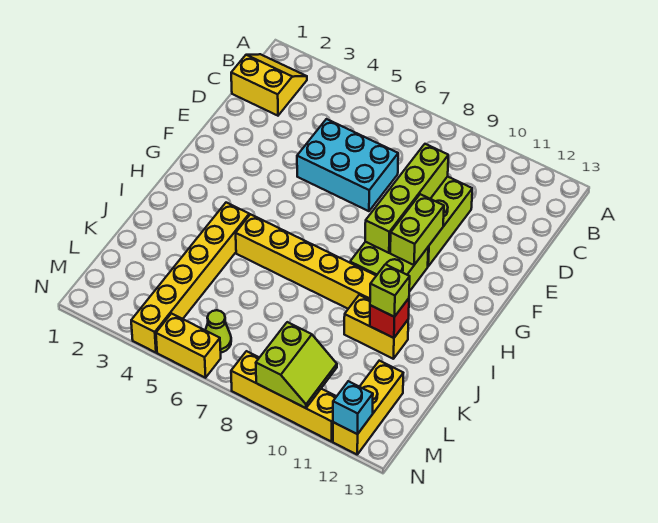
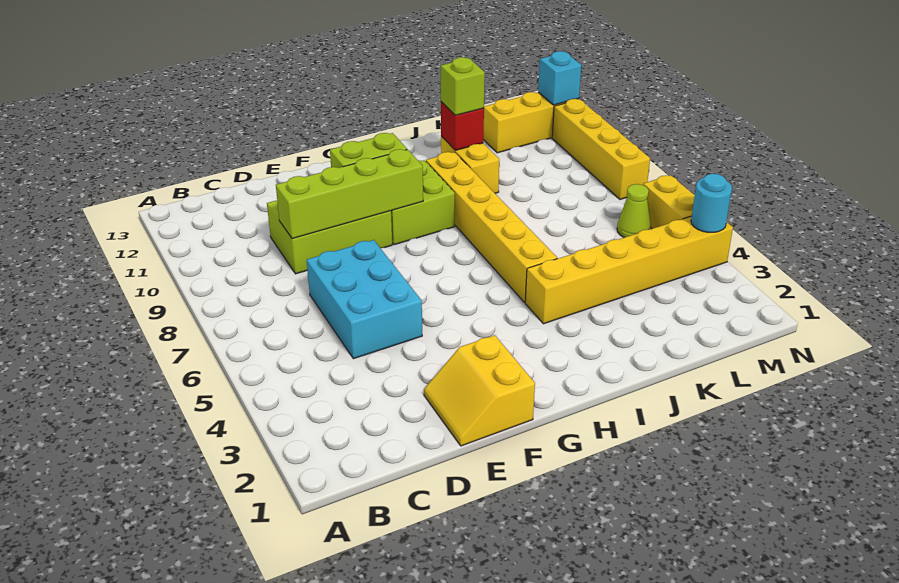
yellow 2x2 slope [231,54,307,116] -> yellow 2x2 slope moved to [424,335,535,446]
lime 2x2 slope [256,322,337,408] -> none
none -> cyan 1x1 round brick [691,174,732,232]

